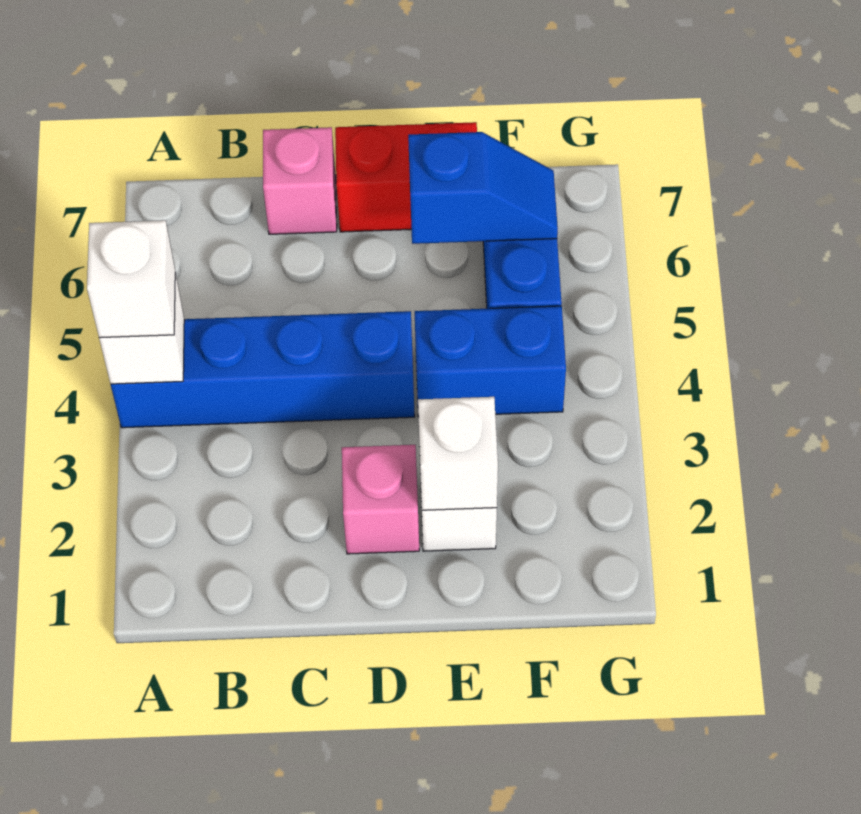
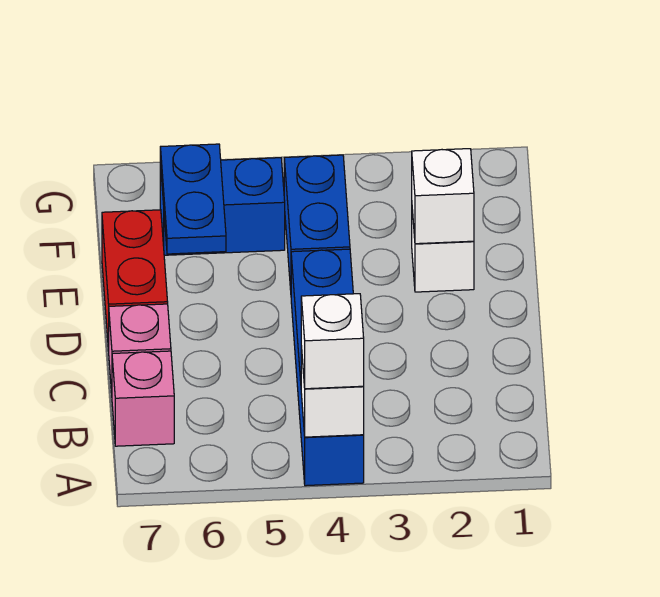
pink 1x1 brick [342,445,419,554] -> pink 1x1 brick moved to [112,351,174,446]
blue 1x2 slope [408,132,558,244] -> blue 1x2 plate [160,144,226,254]

